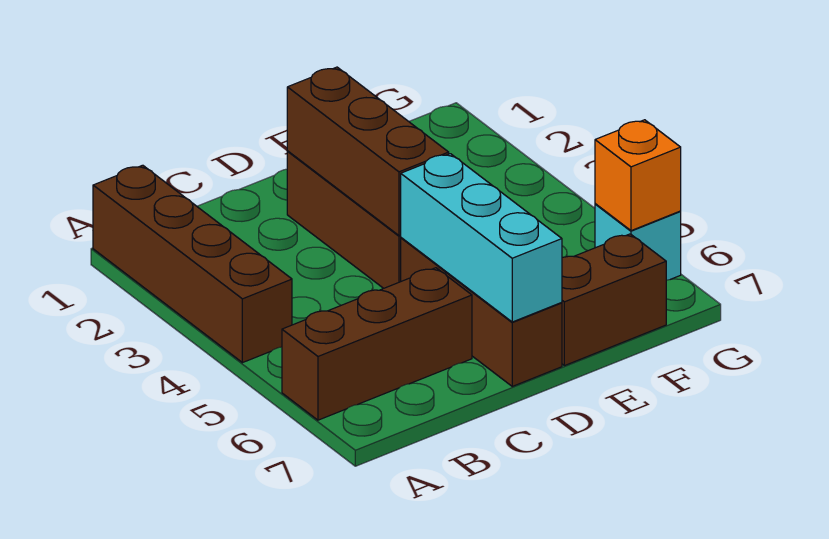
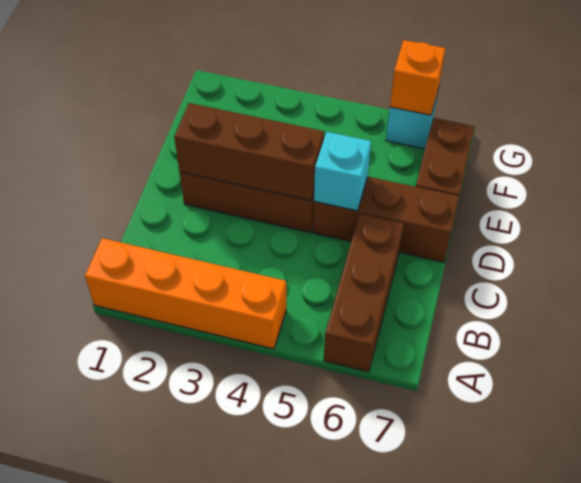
brown 1x4 brick [93,165,292,363] -> orange 1x4 brick [85,238,286,349]
cyan 1x3 brick [401,154,562,322] -> cyan 1x1 brick [314,132,371,211]

